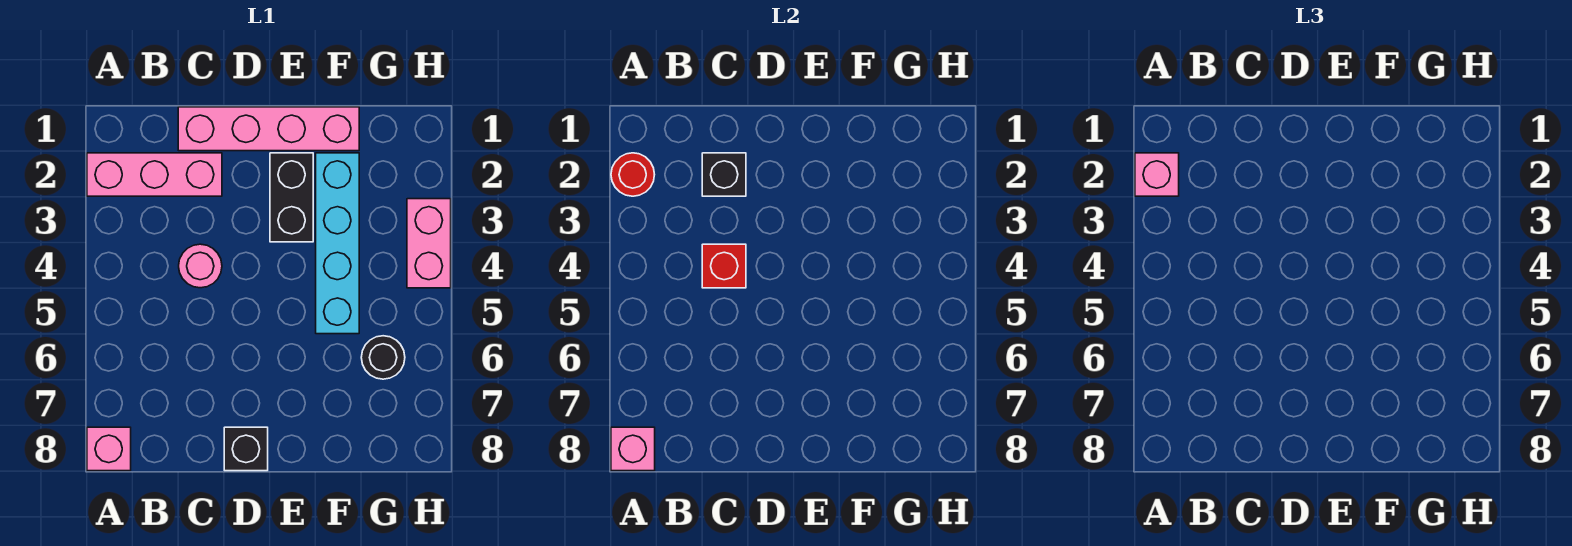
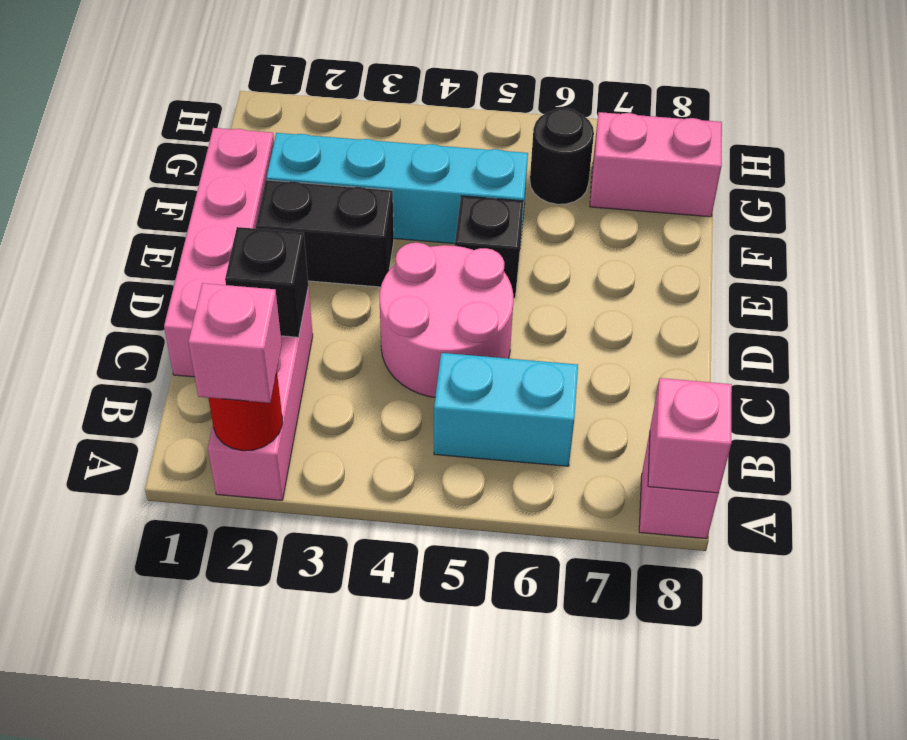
none -> cyan 1x2 brick [434,353,578,466]
pink 1x1 round brick [179,244,222,288] -> pink 2x2 round brick [380,243,513,397]
red 1x1 brick [702,244,746,288] -> none
black 1x1 brick [224,427,268,471] -> black 1x1 brick moved to [455,196,523,298]
pink 1x2 brick [407,199,451,288] -> pink 1x2 brick moved to [590,112,722,217]

